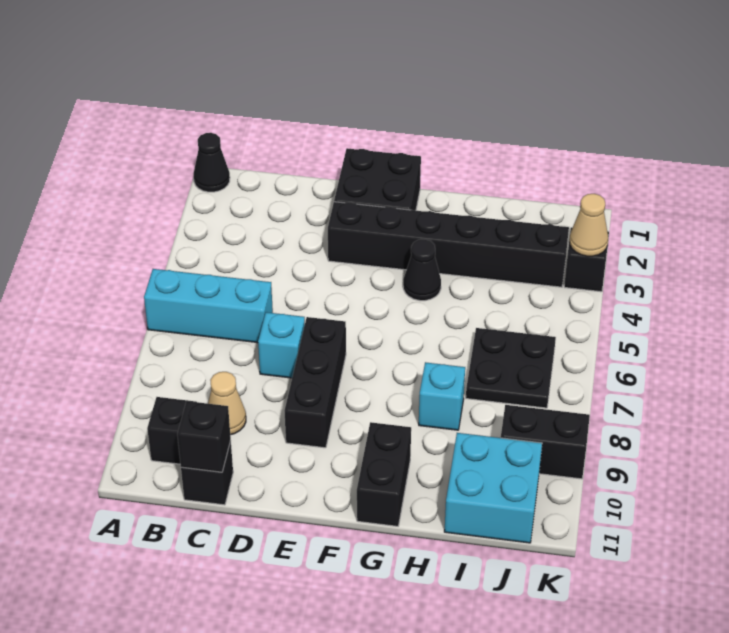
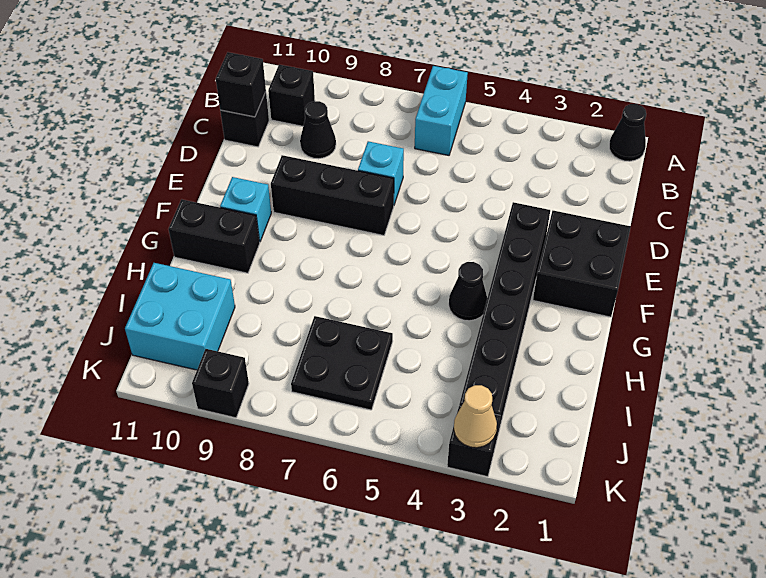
cyan 1x3 brick [144,269,273,343] -> cyan 1x2 brick [415,66,468,155]
tan 1x1 cone [208,372,246,435] -> black 1x1 cone [300,101,336,159]
cyan 1x1 brick [419,362,465,430] -> cyan 1x1 brick moved to [220,177,271,242]
black 1x2 brick [501,405,590,479] -> black 1x1 brick [192,349,249,418]

